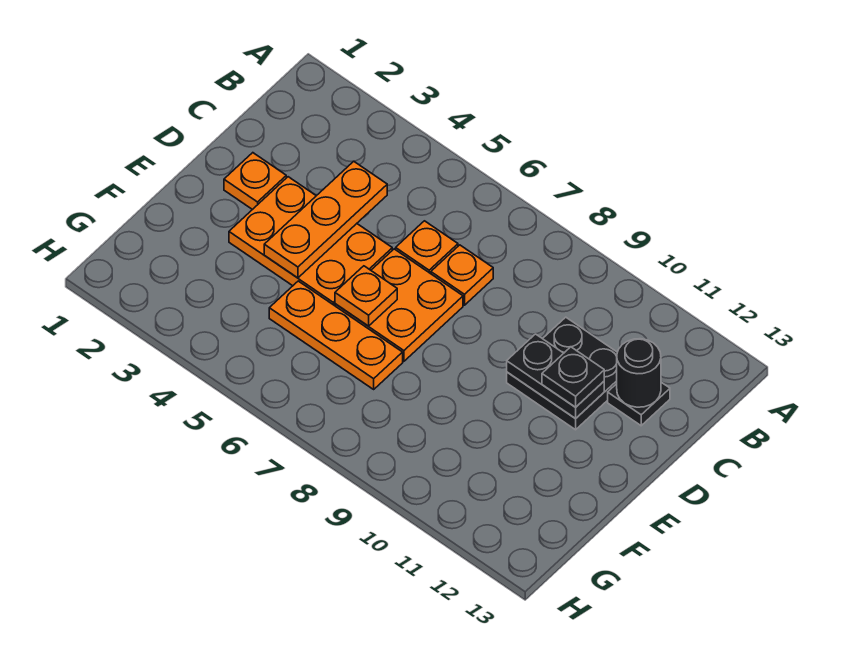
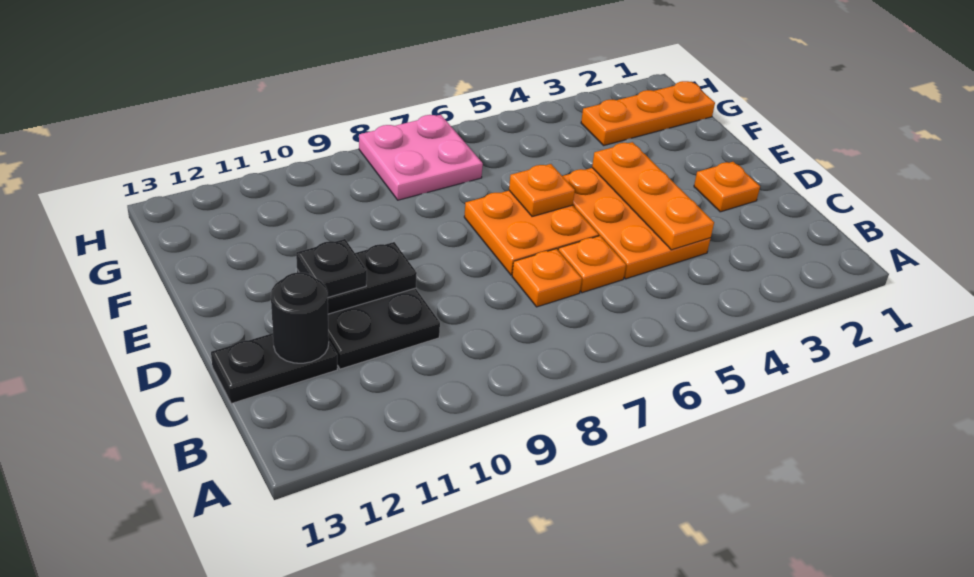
black 1x1 plate [608,382,670,426] -> black 1x2 plate [211,333,337,404]
orange 2x3 plate [229,177,392,306] -> orange 2x3 plate turned to [563,168,711,279]
orange 1x3 plate [269,281,403,389] -> orange 1x3 plate moved to [581,81,715,145]
none -> pink 2x2 plate [359,115,483,200]

